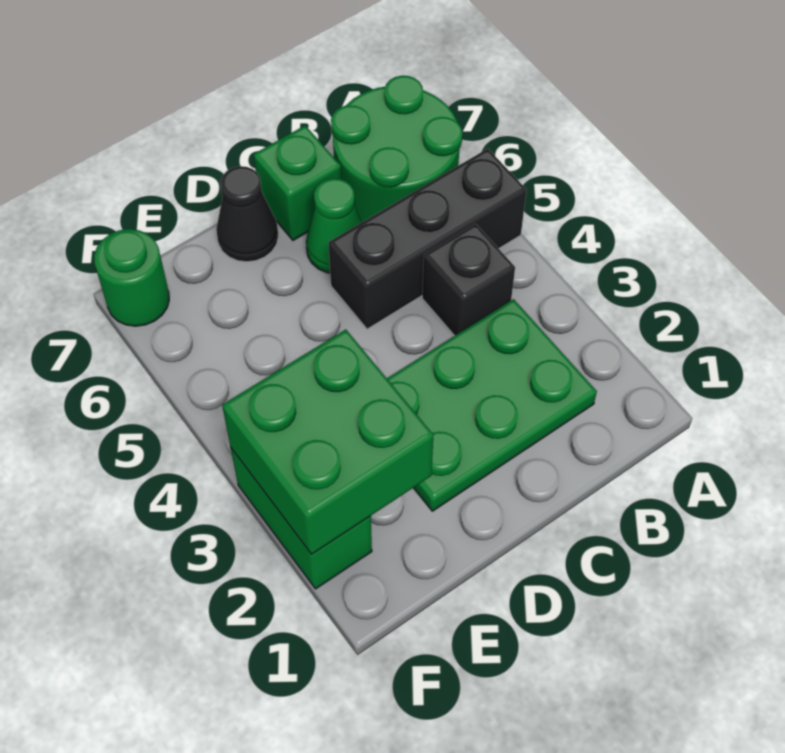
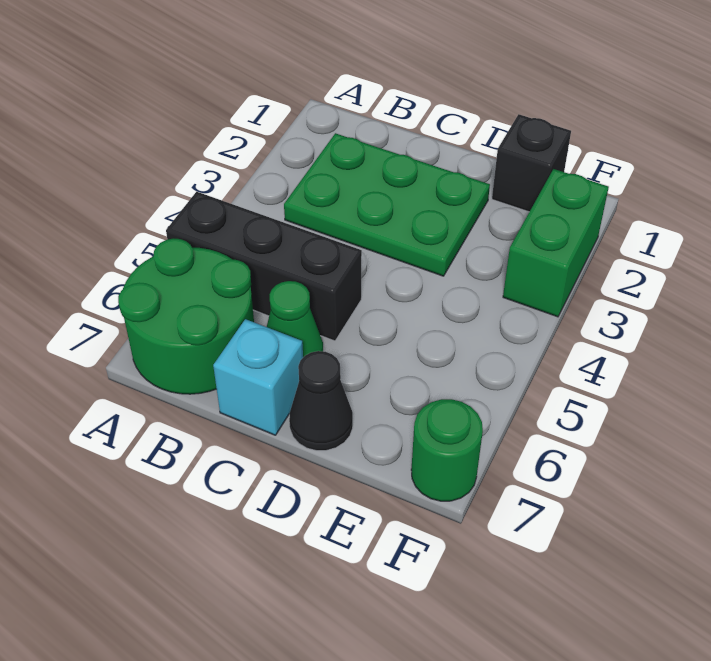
black 1x1 brick [422,224,515,336] -> black 1x1 brick moved to [492,114,571,212]
green 1x1 brick [254,125,341,240] -> cyan 1x1 brick [213,319,303,435]
green 2x2 brick [222,329,433,554] -> none

